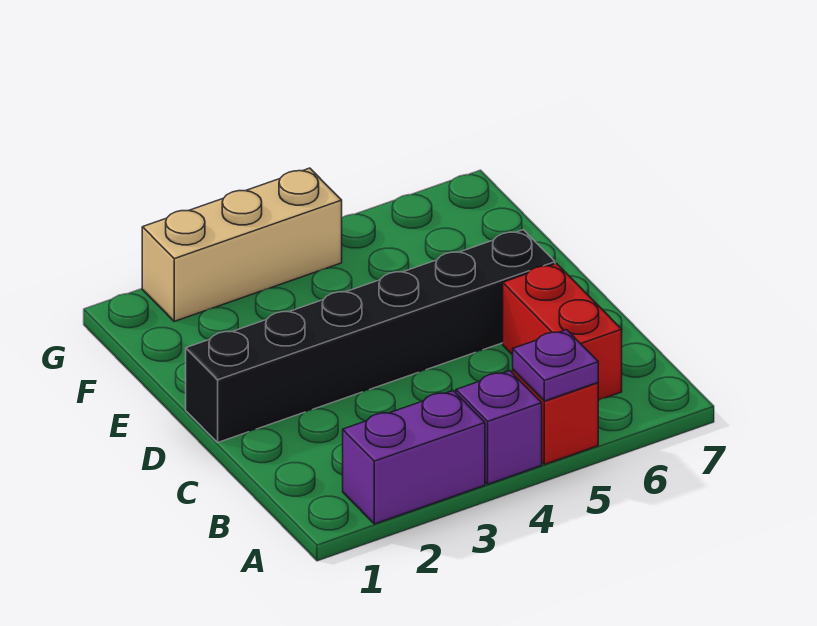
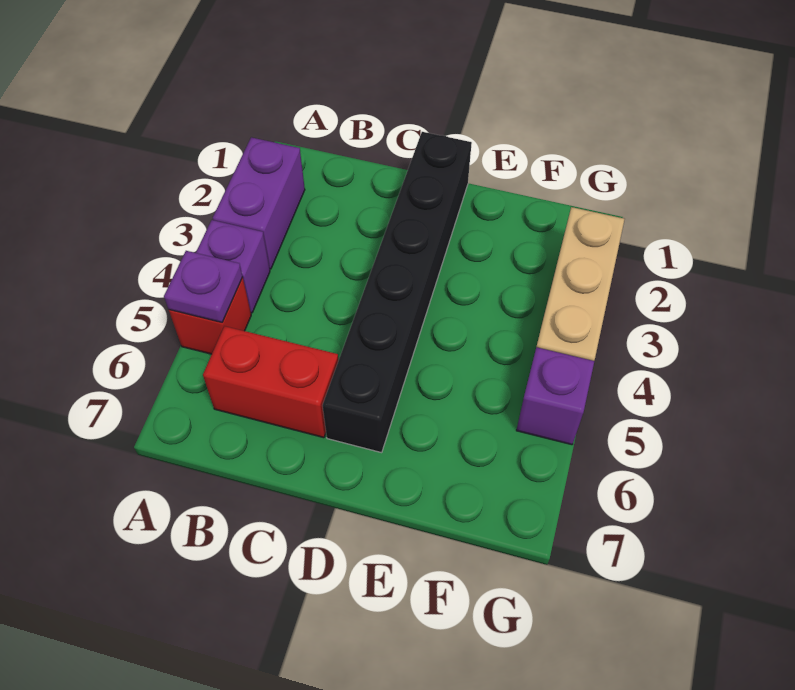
none -> purple 1x1 brick [516,347,594,445]

